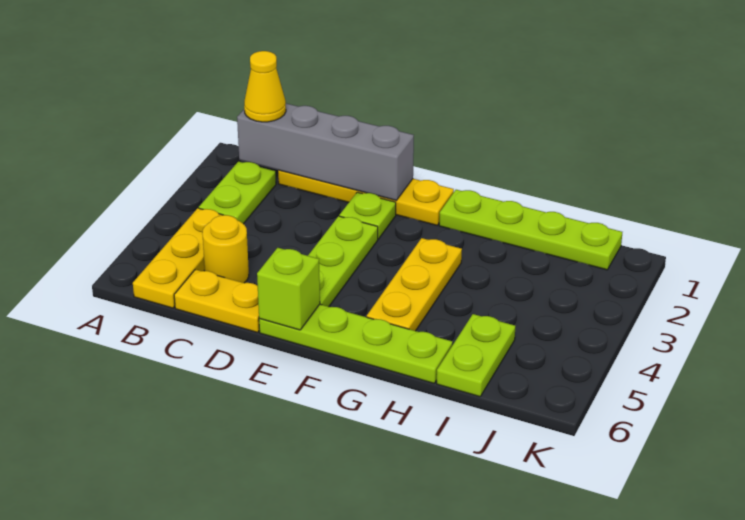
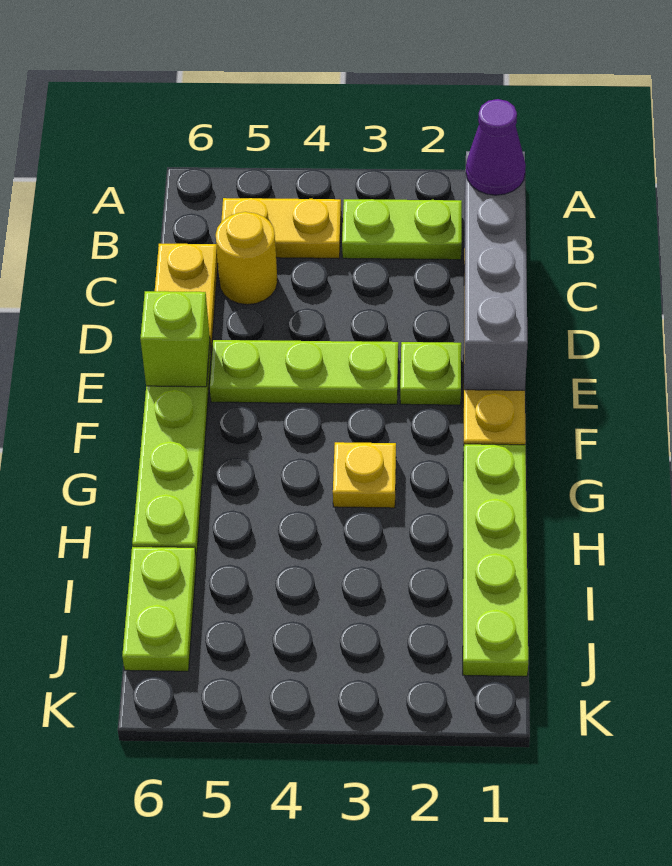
yellow 1x1 cone [244,51,286,122] -> purple 1x1 cone [466,99,526,195]
yellow 1x3 plate [133,208,222,308] -> yellow 1x2 plate [221,198,341,258]
yellow 1x3 plate [367,238,462,331] -> yellow 1x1 plate [333,442,396,508]
lime 1x2 plate [437,314,515,397] -> lime 1x2 plate turned to [122,547,196,671]

